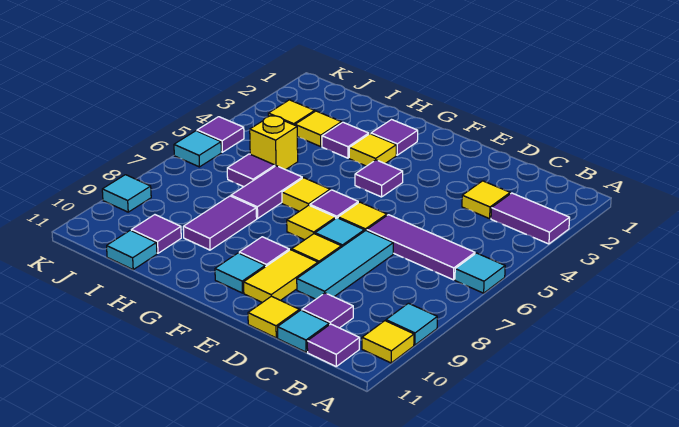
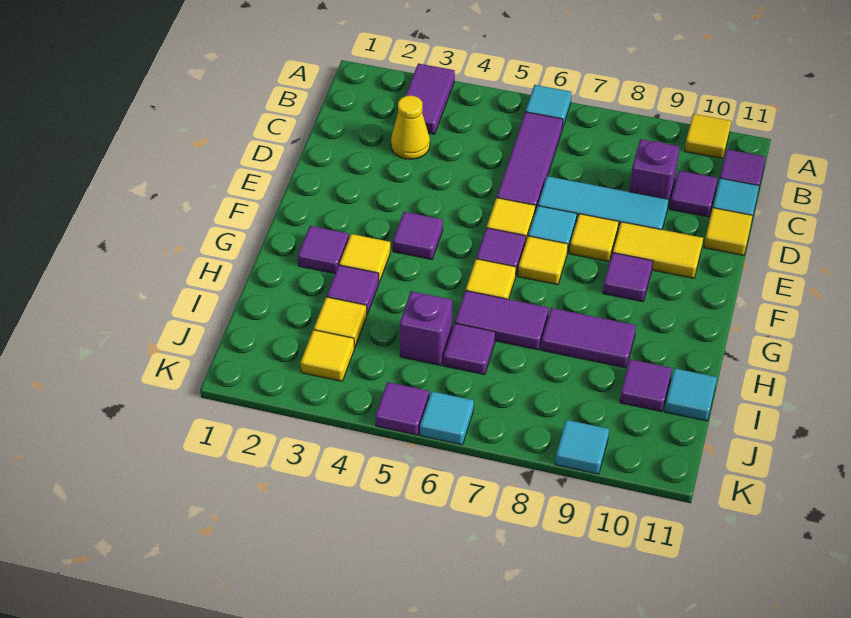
cyan 1x1 tile [386,303,437,345] -> none
yellow 1x1 tile [462,181,510,219] -> yellow 1x1 cone [391,96,430,159]
none -> purple 1x1 brick [629,139,679,206]
cyan 1x1 tile [215,253,265,293] -> none
yellow 1x1 brick [250,116,298,170] -> purple 1x1 brick [400,291,453,365]

